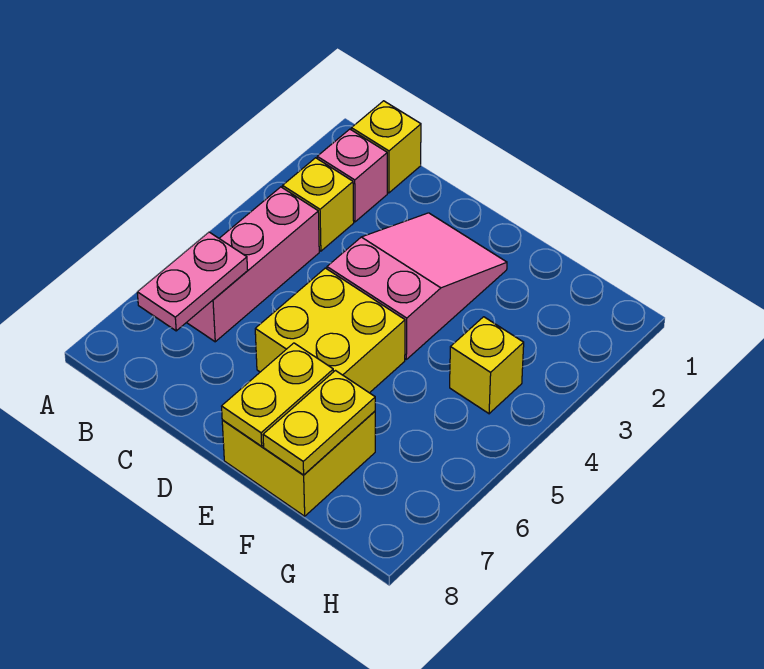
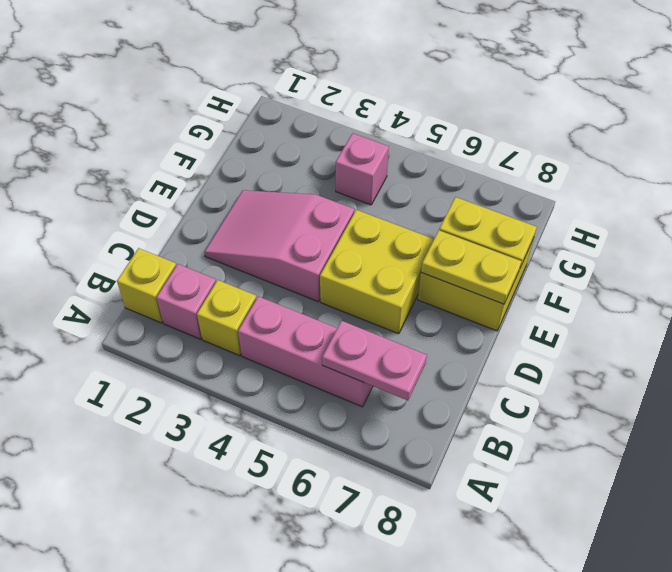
yellow 1x1 brick [450,317,524,414] -> pink 1x1 brick [336,133,389,205]

